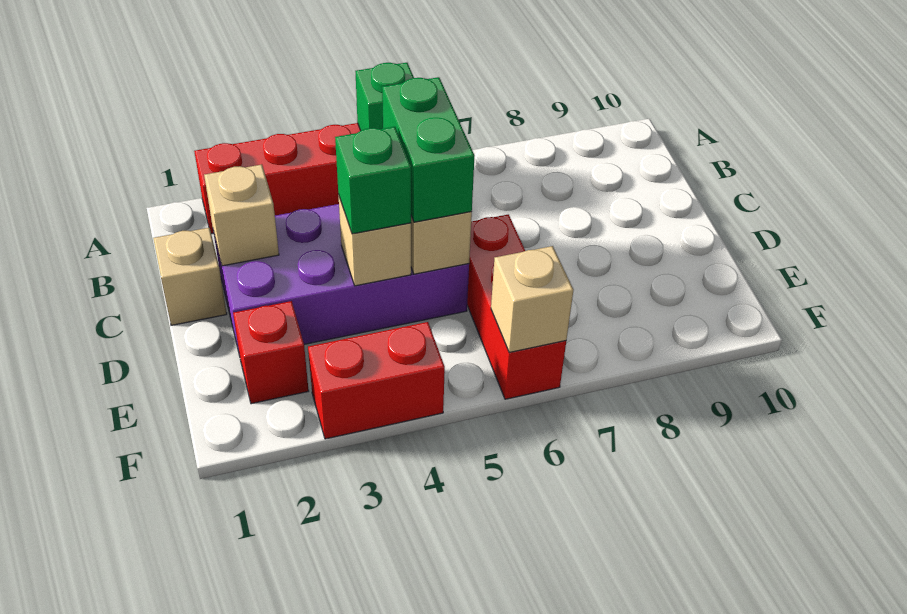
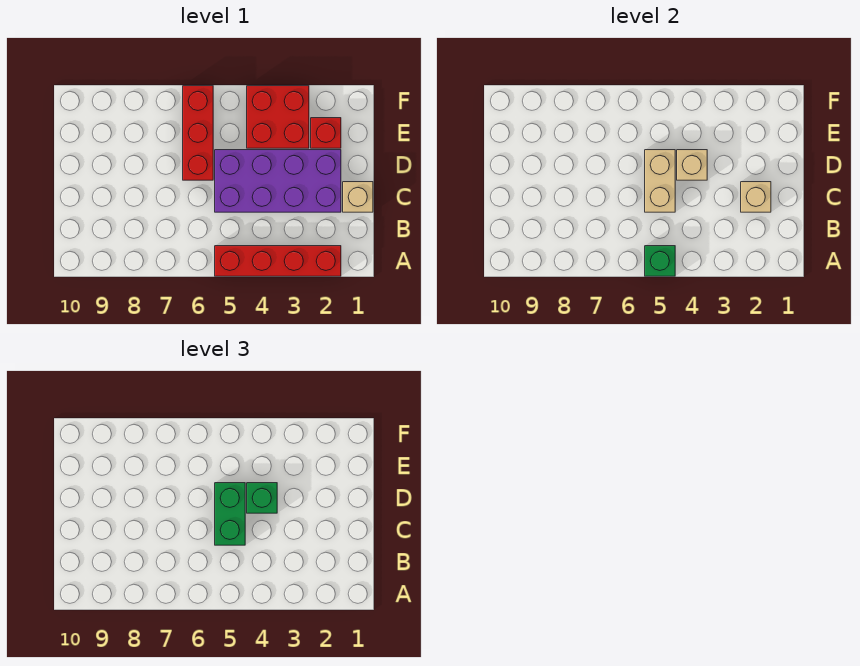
red 1x2 brick [308,322,445,439] -> red 2x2 brick [247,86,309,148]
tan 1x1 brick [491,246,573,352] -> none

